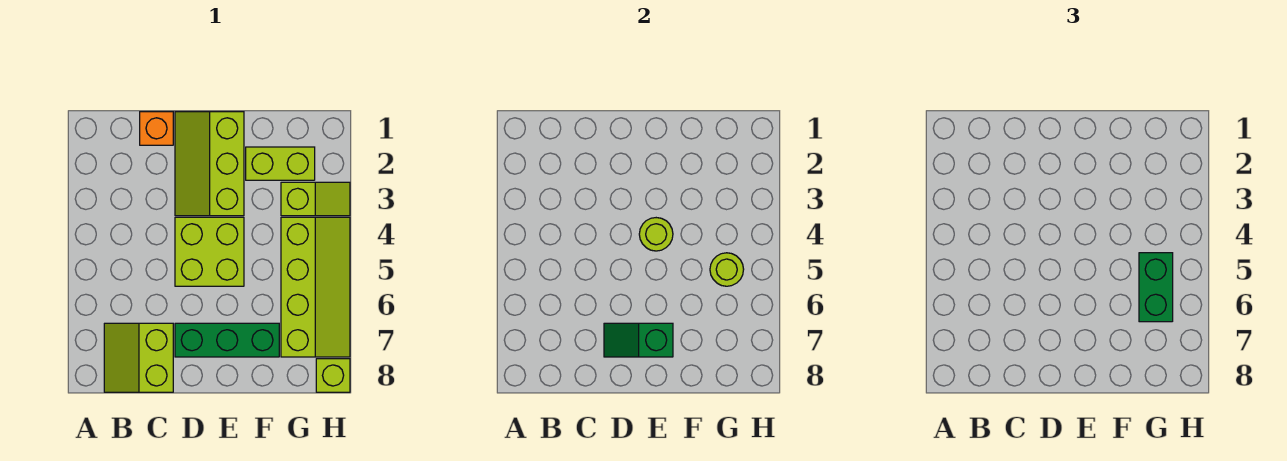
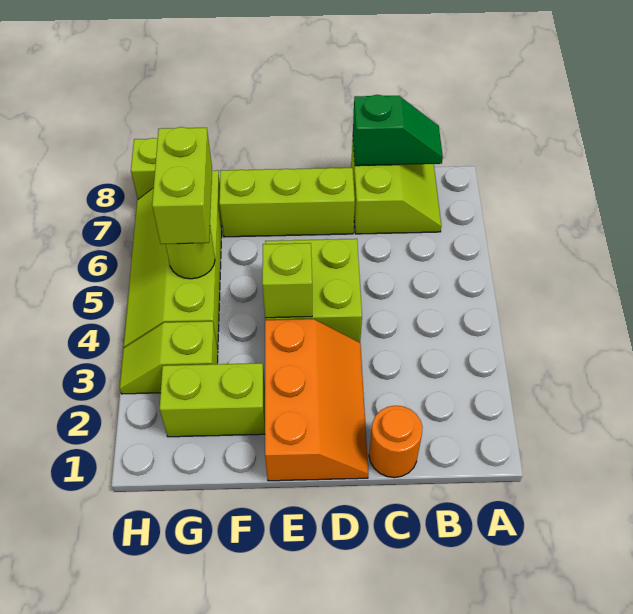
orange 1x1 brick [140,112,173,145] -> orange 1x1 round brick [369,406,423,478]
lime 2x3 slope [175,112,244,216] -> orange 2x3 slope [265,319,368,481]
green 1x3 brick [175,323,279,357] -> lime 1x3 brick [219,168,355,237]
green 1x2 slope [604,323,673,357] -> green 1x2 slope moved to [353,95,443,166]
lime 1x1 round brick [639,218,673,251] -> lime 1x1 brick [262,243,312,318]
green 1x2 brick [1139,253,1173,322] -> lime 1x2 brick [152,127,212,244]

